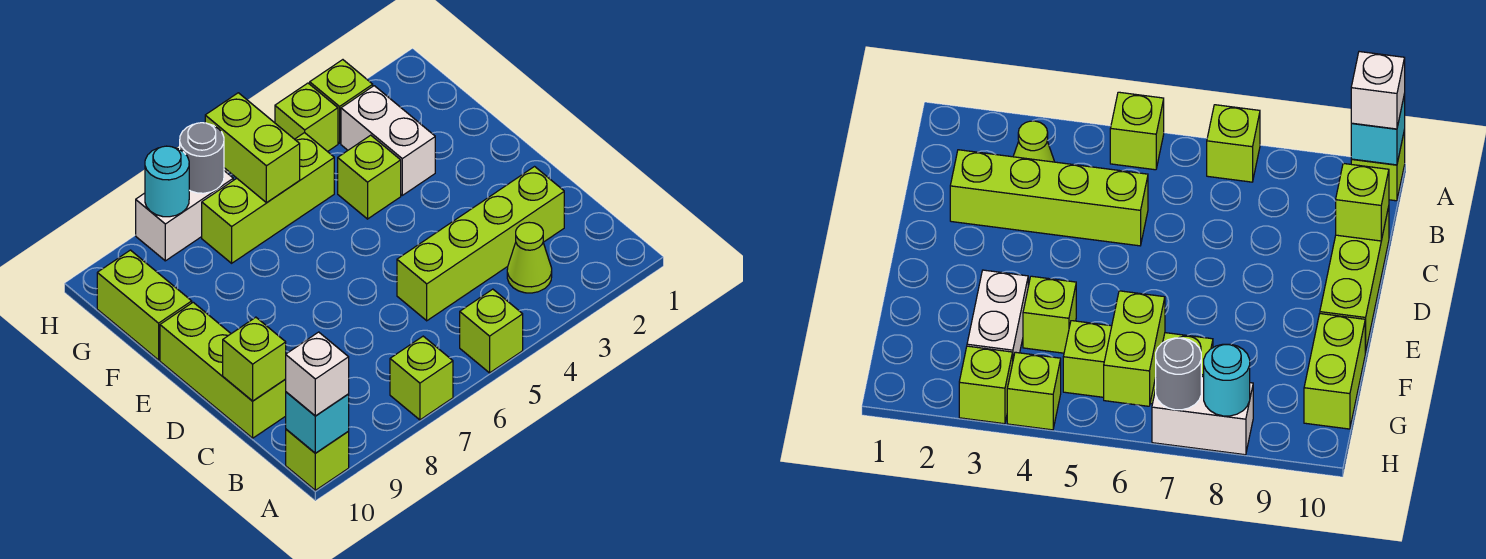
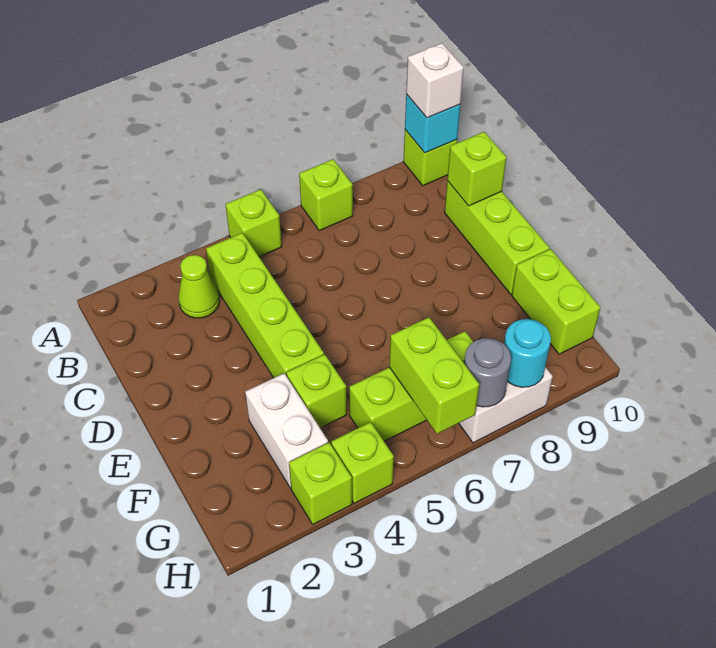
lime 1x4 brick [397,167,564,321] -> lime 1x4 brick turned to [206,233,324,378]

